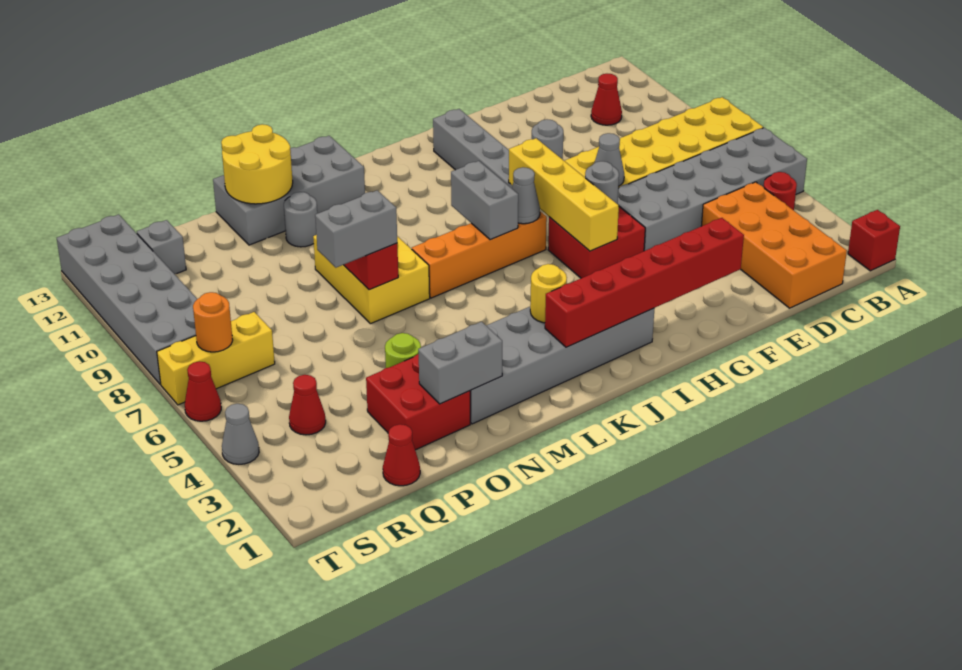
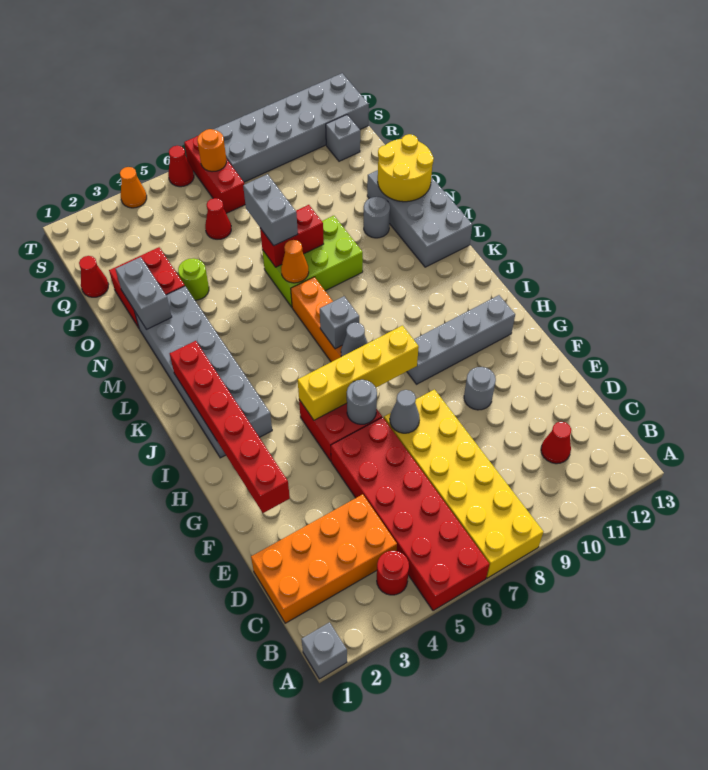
red 1x1 brick [848,210,900,271] -> grey 1x1 brick [301,622,347,679]
grey 2x6 brick [618,128,807,251] -> red 2x6 brick [331,417,490,611]
grey 1x2 brick [451,161,518,240] -> grey 1x1 brick [320,296,359,349]
yellow 1x1 round brick [530,264,567,323] -> none
yellow 2x3 brick [313,235,430,324] -> lime 2x3 brick [262,216,363,307]
none -> orange 1x1 cone [281,240,309,283]
red 1x1 cone [289,375,326,435] -> red 1x1 cone moved to [205,198,231,239]
yellow 1x3 brick [157,312,275,405] -> red 1x3 brick [184,136,245,213]
grey 1x1 cone [222,404,259,464] -> orange 1x1 cone [120,167,147,208]

